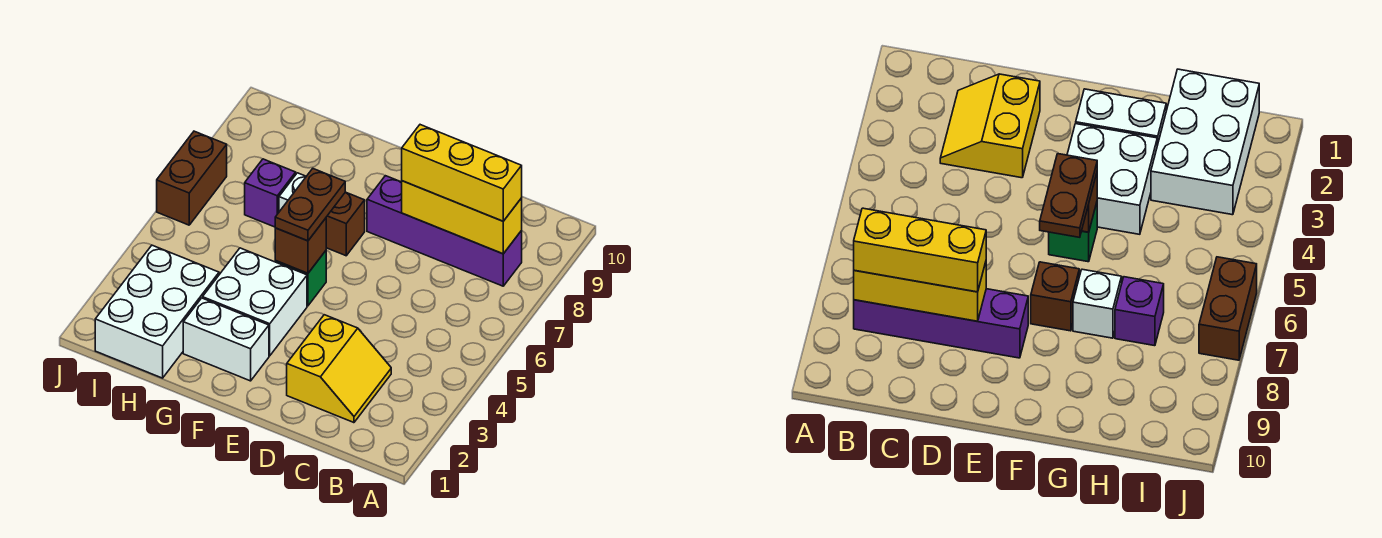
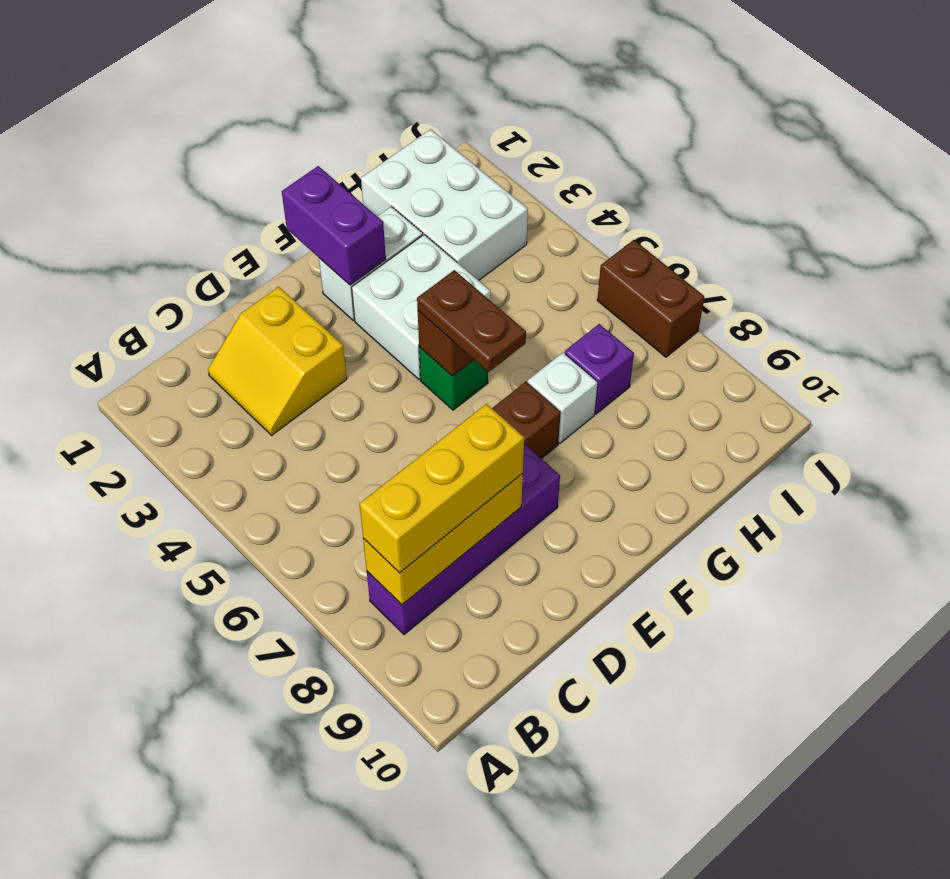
none -> purple 1x2 brick [282,166,386,285]

